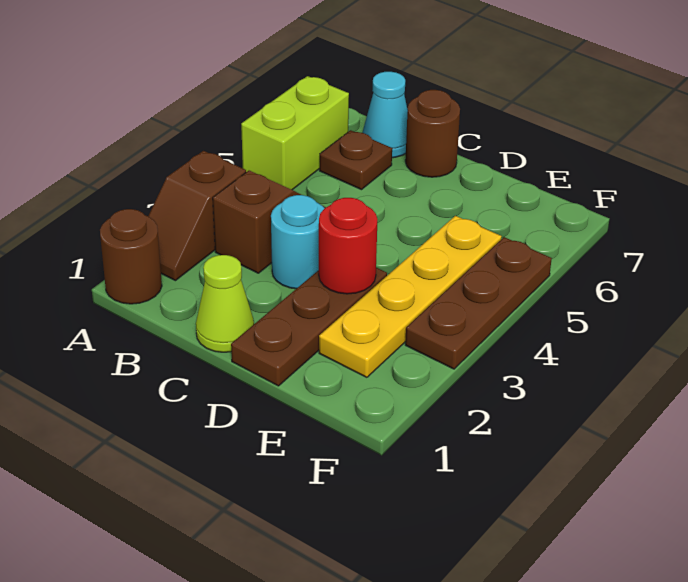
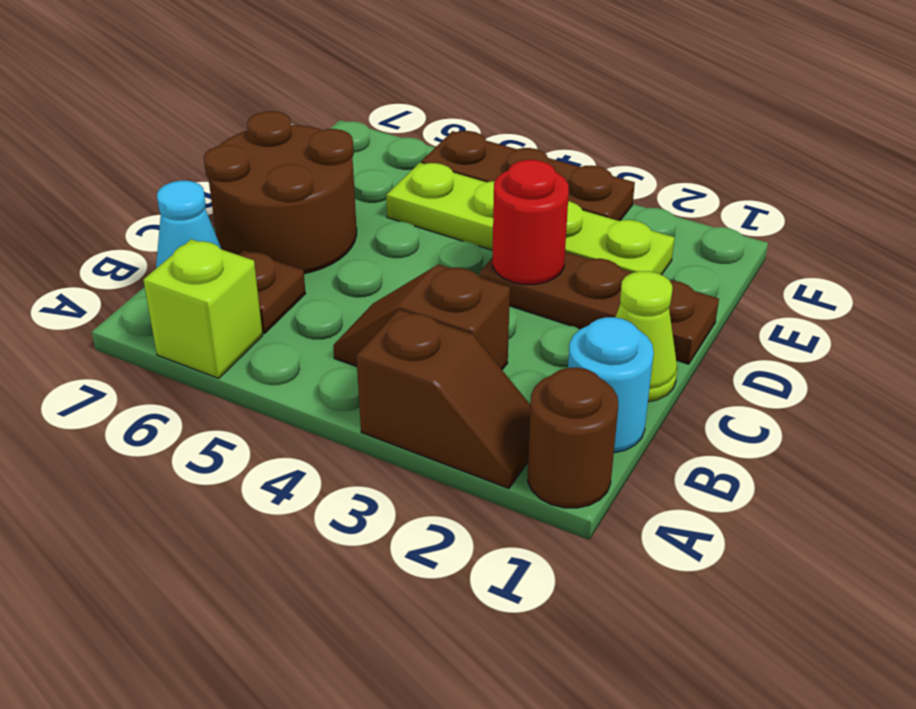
lime 1x2 brick [241,76,349,190] -> lime 1x1 brick [143,239,263,379]
cyan 1x1 round brick [271,195,325,289] -> cyan 1x1 round brick moved to [568,317,654,453]
brown 1x1 round brick [405,90,460,177] -> brown 2x2 round brick [204,111,357,274]
yellow 1x4 plate [319,216,502,377] -> lime 1x4 plate [386,163,674,275]

